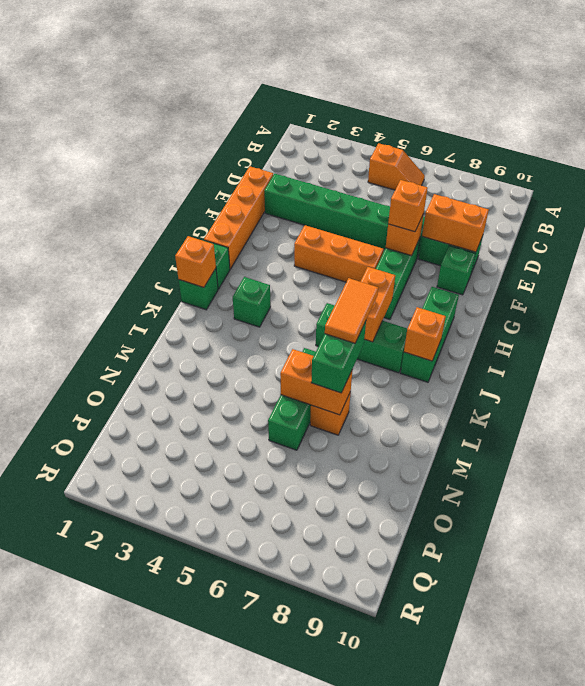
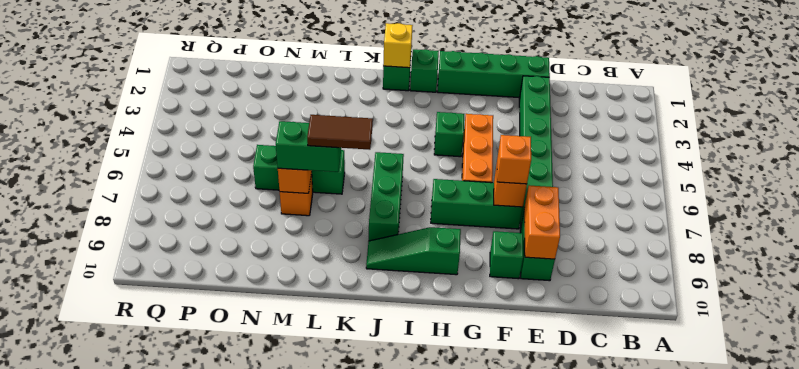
orange 1x2 slope [368,143,425,190] -> none
orange 1x4 brick [204,167,273,269] -> green 1x4 brick [437,51,550,98]
green 1x3 brick [401,287,459,382] -> green 1x3 slope [366,227,461,275]
orange 1x2 brick [361,267,395,342] -> none
orange 1x1 brick [175,236,216,287] -> yellow 1x1 brick [383,23,413,68]
green 1x1 brick [233,277,271,327] -> green 1x1 brick moved to [434,112,464,157]
orange 1x1 brick [404,307,446,361] -> none
orange 1x2 tile [325,278,378,343] -> brown 1x2 tile [307,115,373,150]

